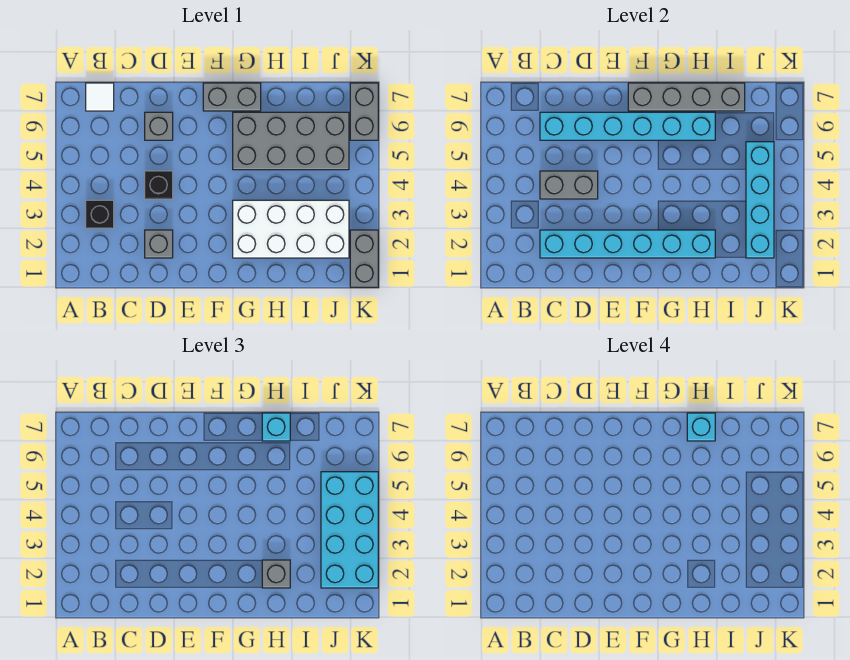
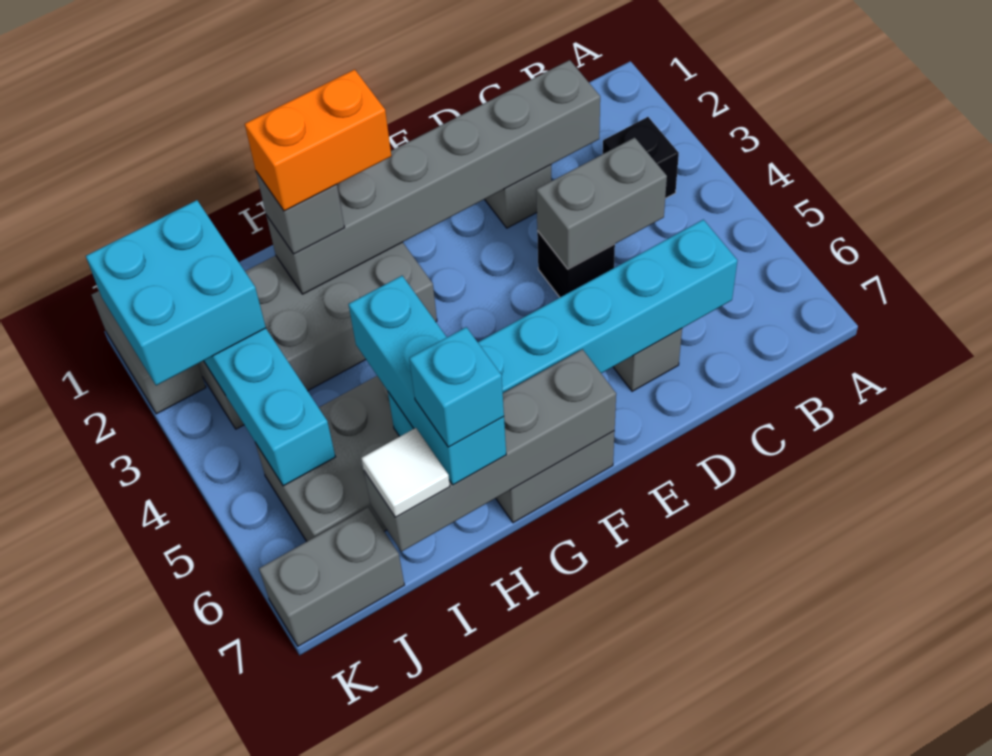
white 1x1 tile [86,83,114,111] -> white 1x1 tile moved to [362,428,450,517]
cyan 1x6 brick [540,230,715,258] -> grey 1x6 brick [266,60,600,294]
white 2x4 brick [233,200,349,258] -> grey 2x4 brick [198,242,437,429]
none -> orange 1x2 brick [245,69,391,211]
cyan 1x1 brick [262,413,290,441] -> cyan 1x3 brick [349,276,506,485]
cyan 2x4 brick [321,472,378,588] -> cyan 2x2 brick [86,200,266,385]
grey 1x2 brick [350,83,378,140] -> grey 1x2 brick turned to [259,508,404,646]

